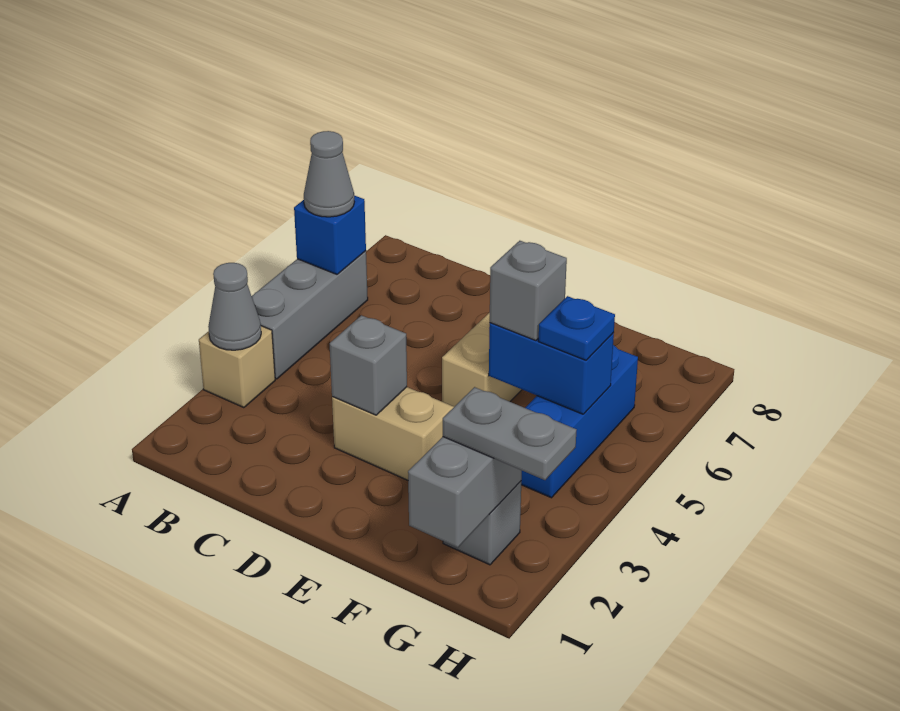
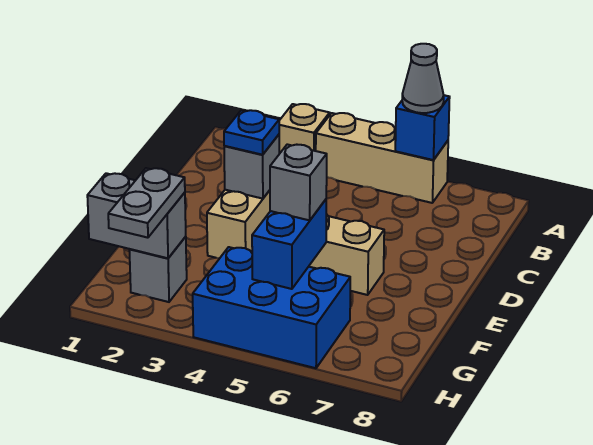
grey 1x1 cone [208,263,261,350] -> none
grey 1x3 brick [252,251,368,379] -> tan 1x3 brick [316,113,448,203]
blue 1x3 brick [521,345,638,498] -> blue 2x3 brick [193,247,350,368]
blue 1x1 plate [539,296,615,360] -> blue 1x1 plate moved to [224,110,279,155]

